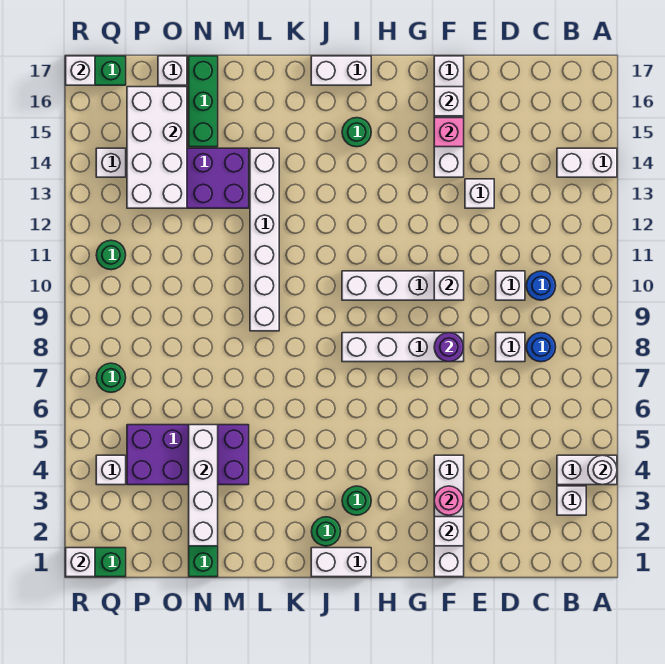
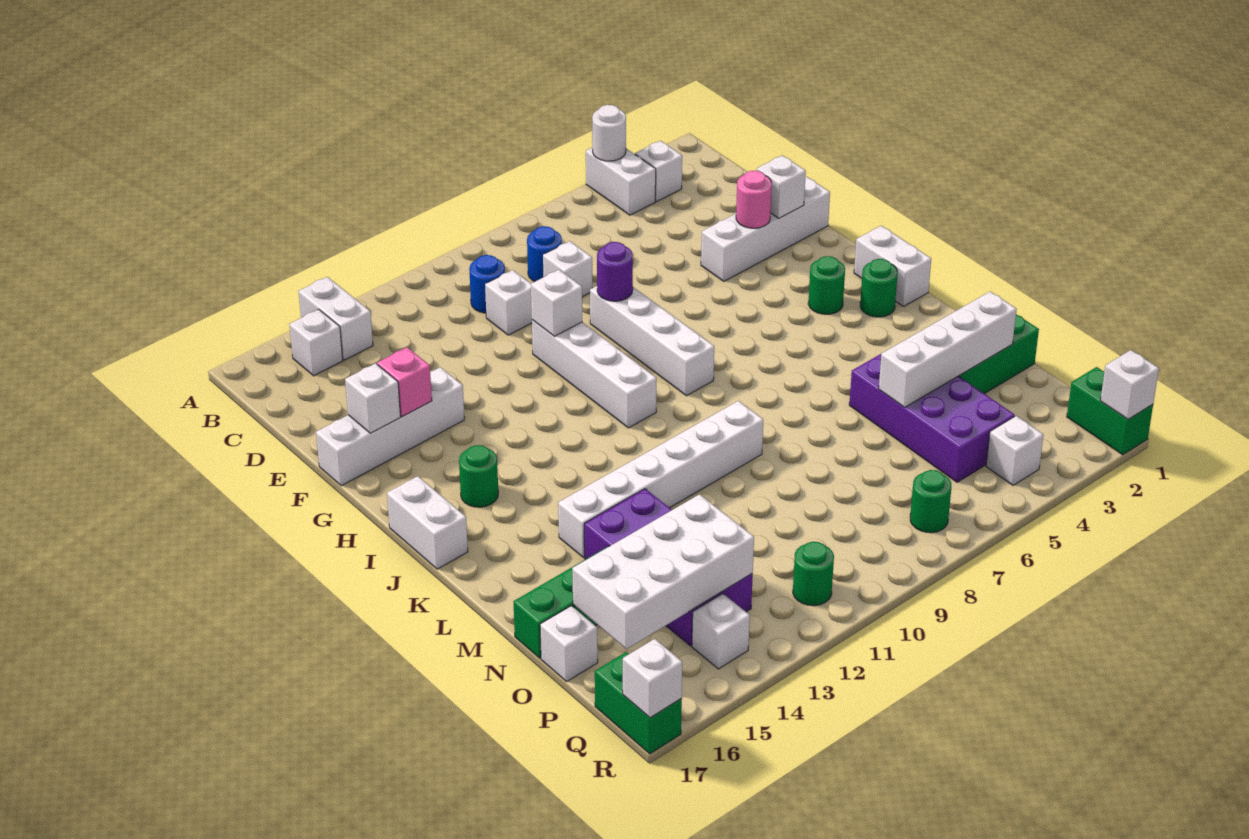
white 1x1 brick [465,179,494,208] -> white 1x1 brick moved to [289,309,343,376]

